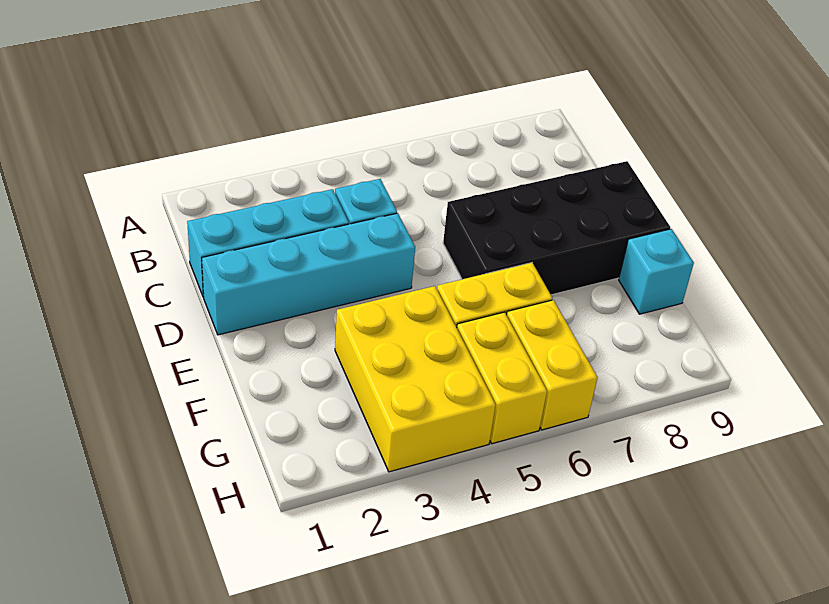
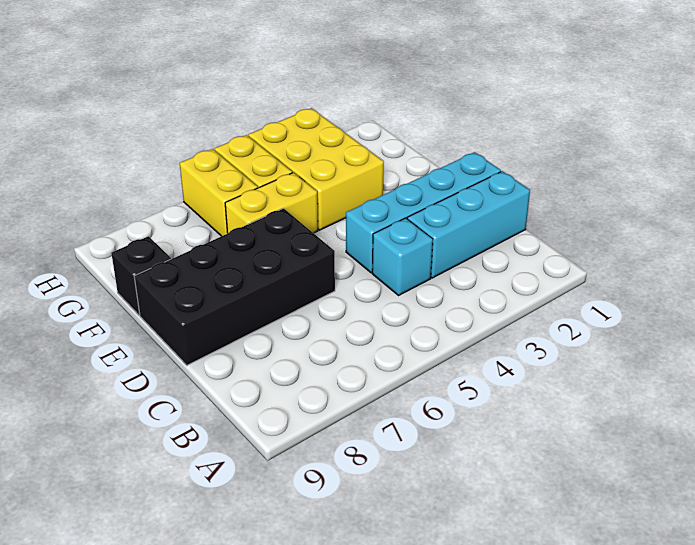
cyan 1x1 brick [619,229,694,314] -> black 1x1 brick [111,236,171,315]

